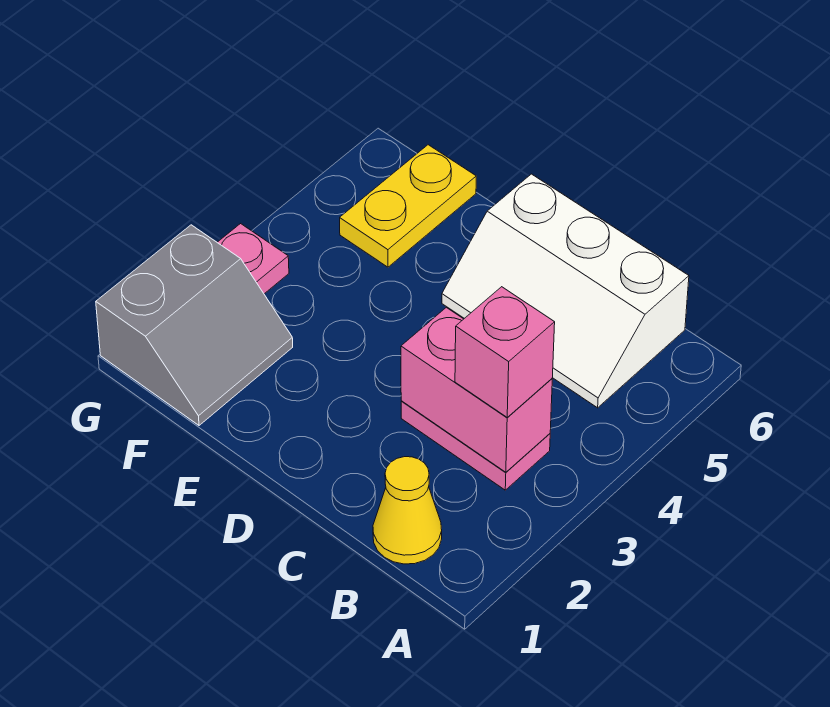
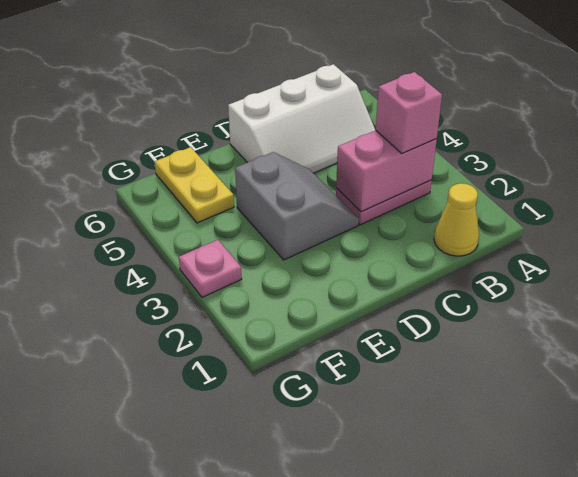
grey 2x2 slope [96,225,293,425] -> grey 2x2 slope moved to [235,152,359,260]

